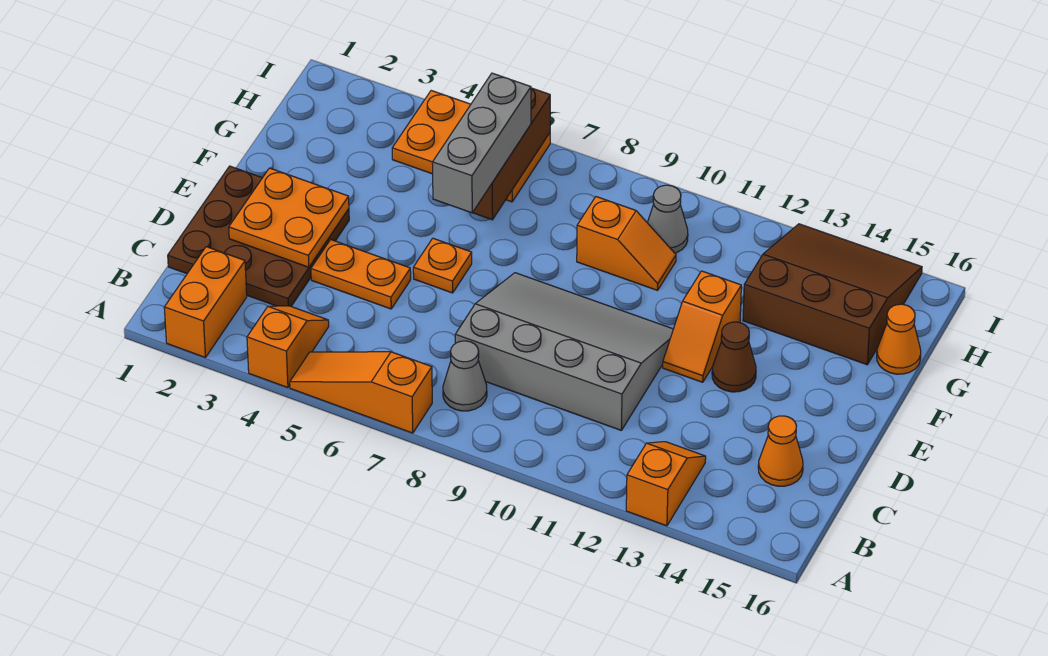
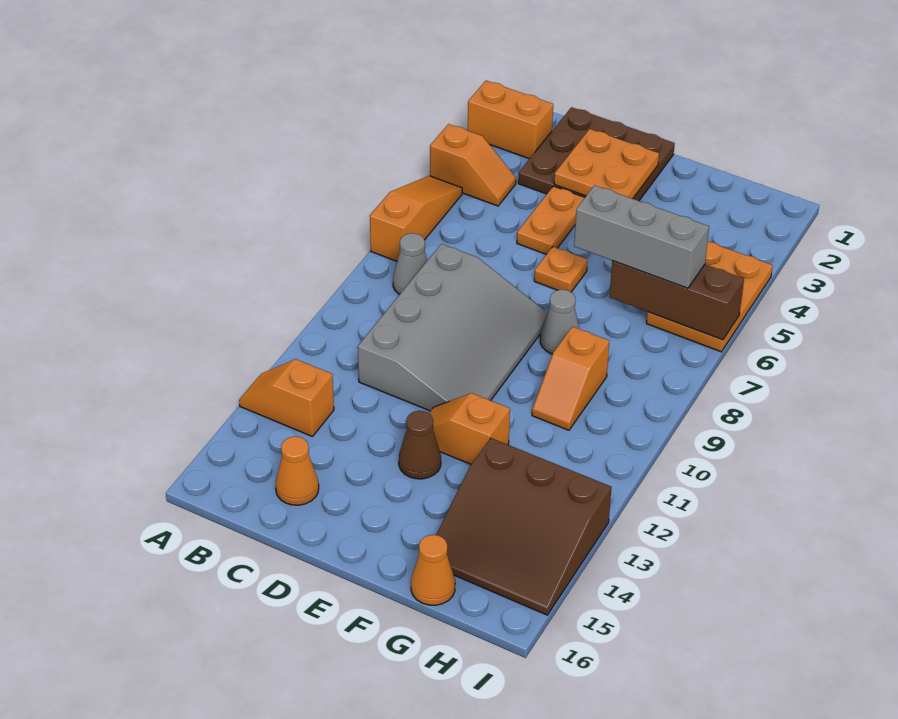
orange 1x2 slope [626,442,706,526] -> orange 1x2 slope turned to [239,359,334,437]
brown 3x3 slope [743,224,922,365] -> brown 3x3 slope turned to [436,438,612,615]
grey 1x1 cone [647,185,688,253] -> grey 1x1 cone moved to [540,290,579,354]

